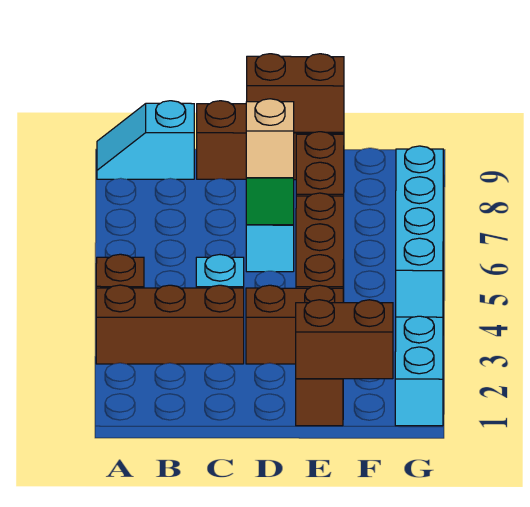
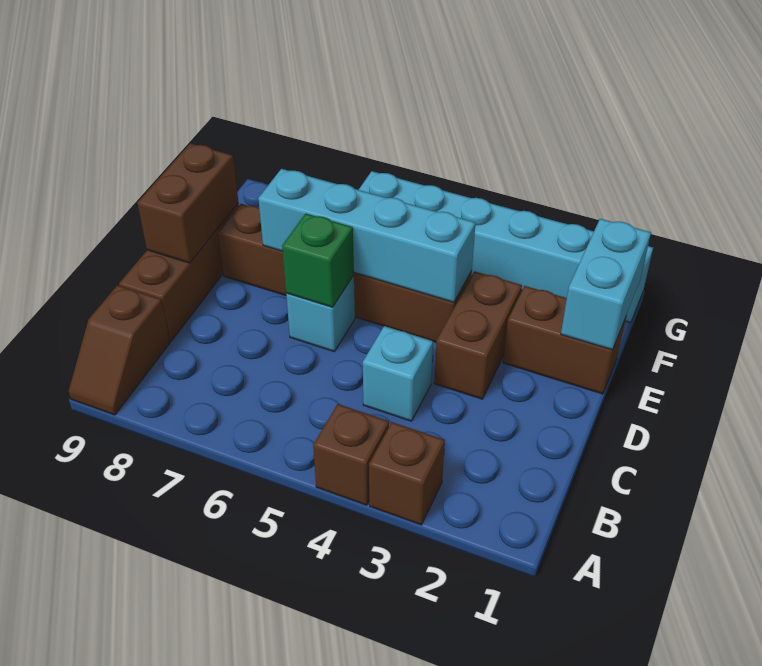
brown 1x3 brick [96,285,244,364] -> brown 1x1 brick [369,422,445,525]
cyan 1x2 slope [97,101,194,179] -> brown 1x2 slope [69,285,170,415]
tan 1x1 brick [246,99,294,178] -> none
brown 1x2 brick [296,300,393,379] -> cyan 1x2 brick [561,219,651,350]
cyan 1x4 brick [396,146,443,317] -> cyan 1x4 brick moved to [258,169,476,302]

